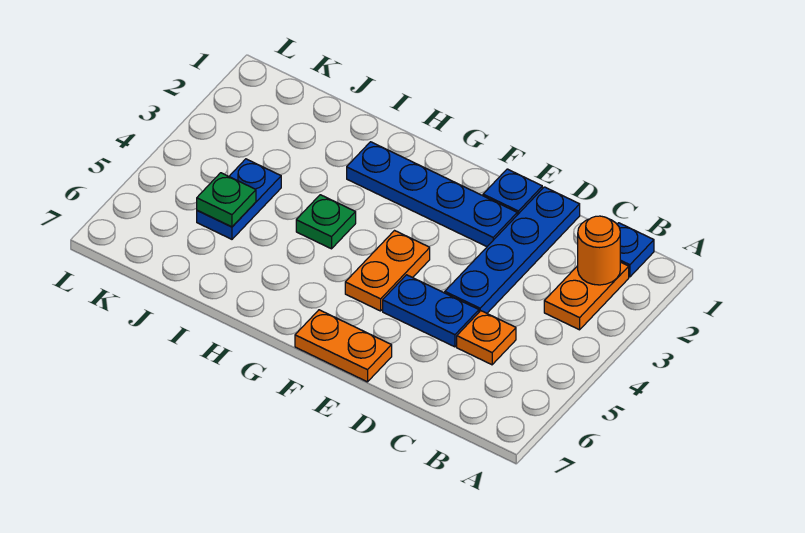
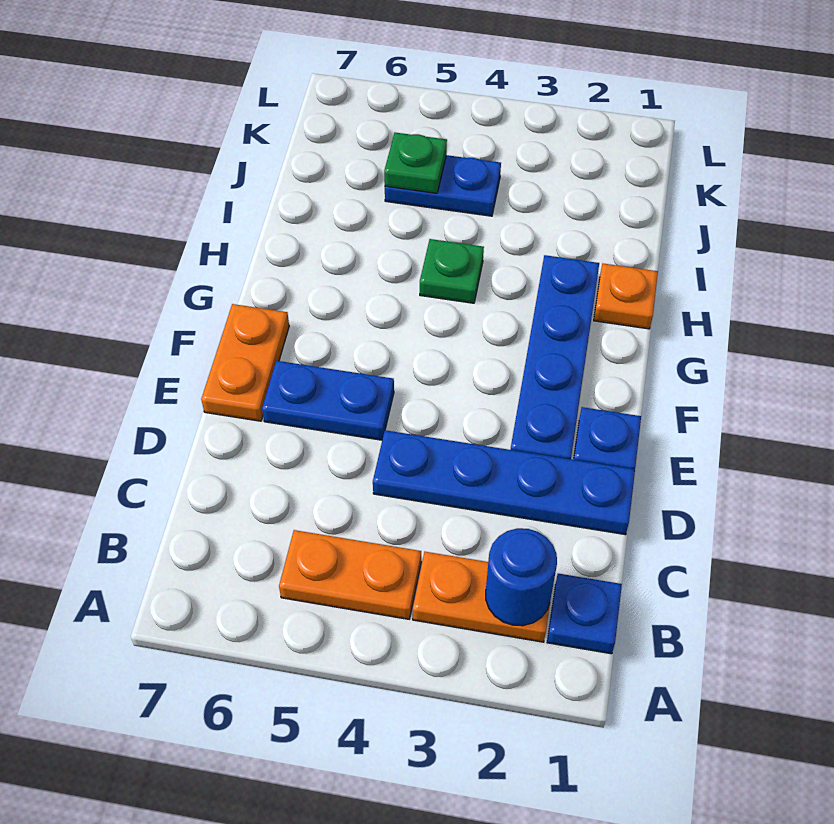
orange 1x1 round brick [578,216,620,285] -> blue 1x1 round brick [486,528,557,626]
orange 1x1 plate [457,311,516,365] -> orange 1x1 plate moved to [594,264,658,329]
blue 1x2 plate [383,275,479,347] -> blue 1x2 plate turned to [262,361,394,440]
orange 1x2 plate [345,231,430,311] -> orange 1x2 plate moved to [279,530,421,619]

